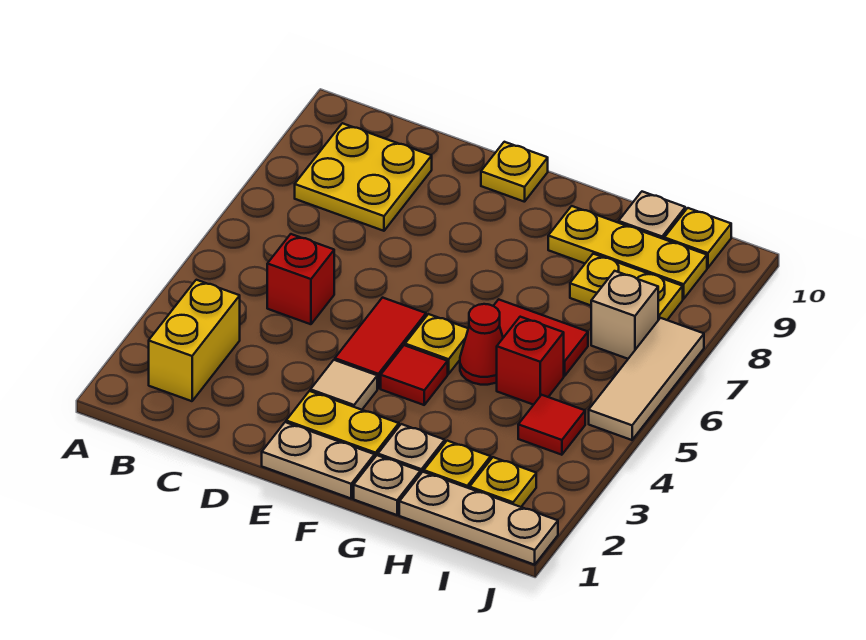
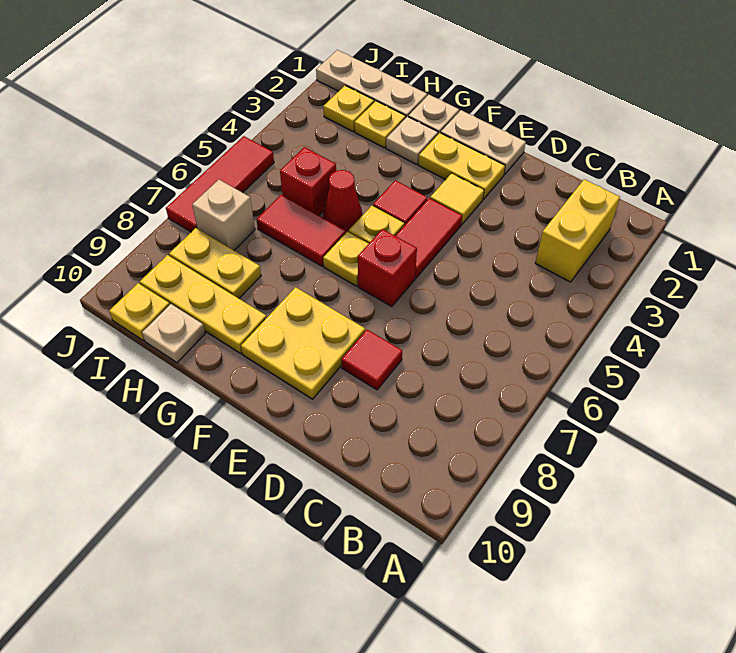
yellow 2x2 plate [295,123,432,231] -> yellow 2x2 plate moved to [241,287,365,399]
red 1x1 brick [267,234,334,324] -> red 1x1 brick moved to [358,229,417,306]
tan 1x1 tile [310,360,377,410] -> yellow 1x1 tile [430,173,484,224]
yellow 1x1 plate [481,142,548,202] -> yellow 1x1 plate moved to [323,232,369,286]
red 1x1 tile [518,395,585,455] -> red 1x1 tile moved to [341,330,402,390]
tan 1x3 tile [589,318,704,440] -> red 1x3 tile [166,136,274,232]

